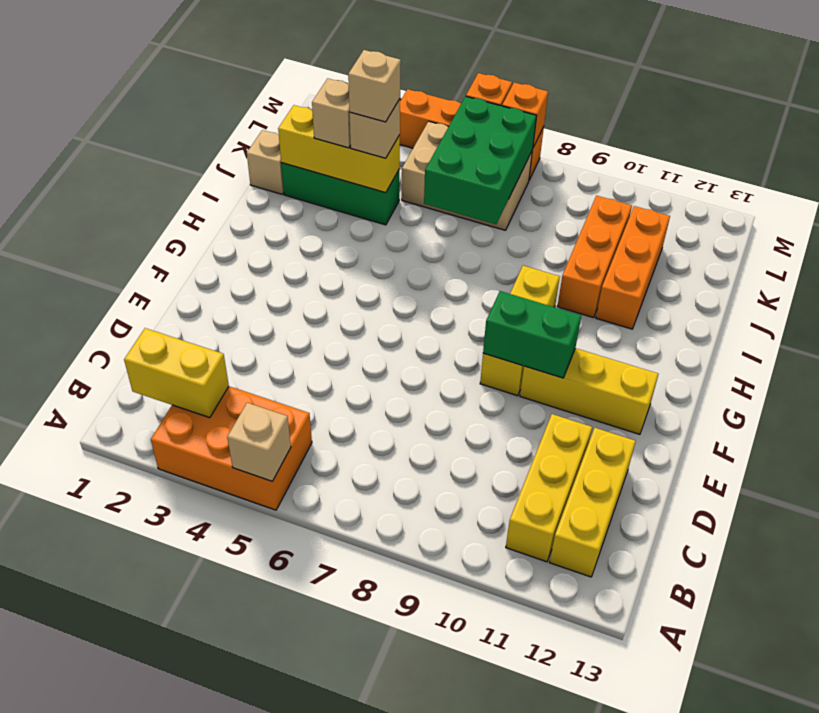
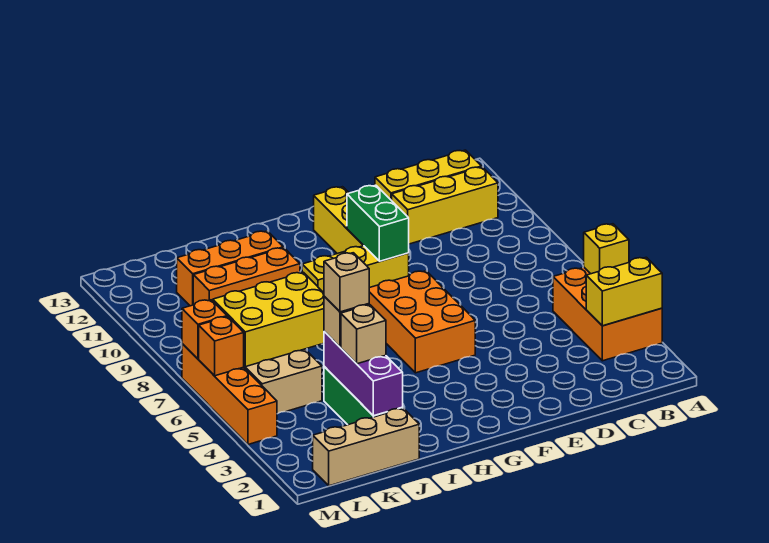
tan 1x1 brick [227,403,291,481] -> yellow 1x1 brick [584,224,629,274]
yellow 1x2 brick [124,328,229,418] -> yellow 1x2 brick turned to [586,257,662,326]
none -> orange 2x3 brick [369,271,475,373]
tan 1x1 brick [247,130,284,194] -> tan 1x3 brick [313,408,419,486]
yellow 1x3 brick [278,105,400,193] -> purple 1x3 brick [324,332,403,416]
green 2x3 brick [424,96,537,224] -> yellow 2x3 brick [213,272,324,367]

